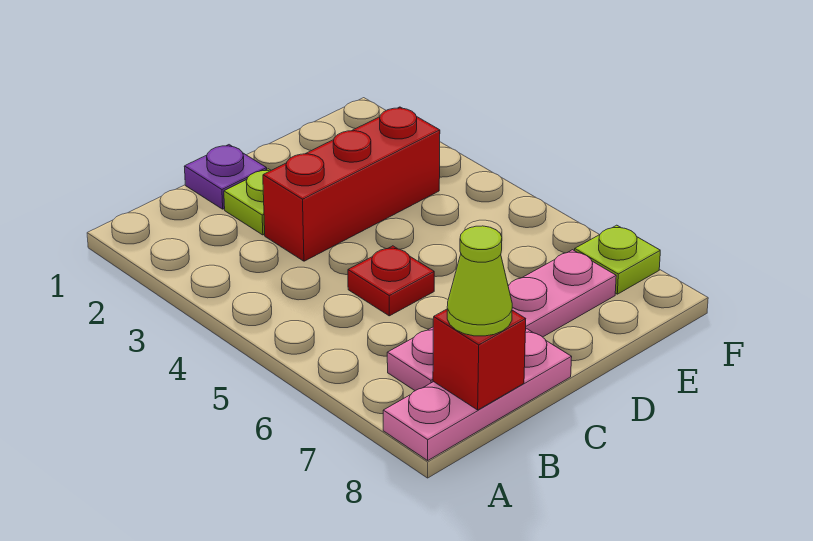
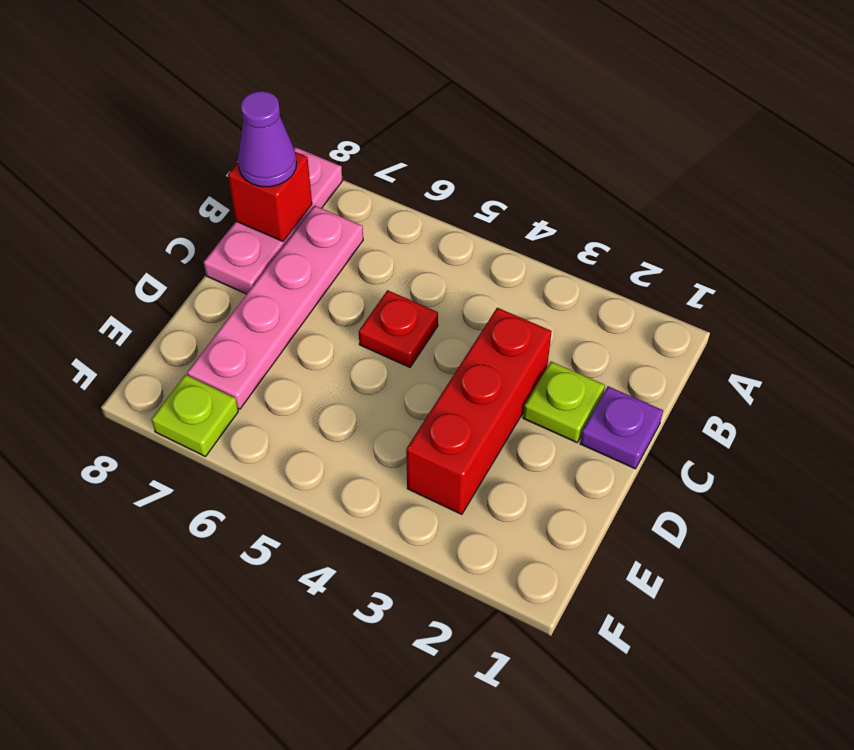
lime 1x1 cone [447,226,512,336] -> purple 1x1 cone [238,91,297,187]

